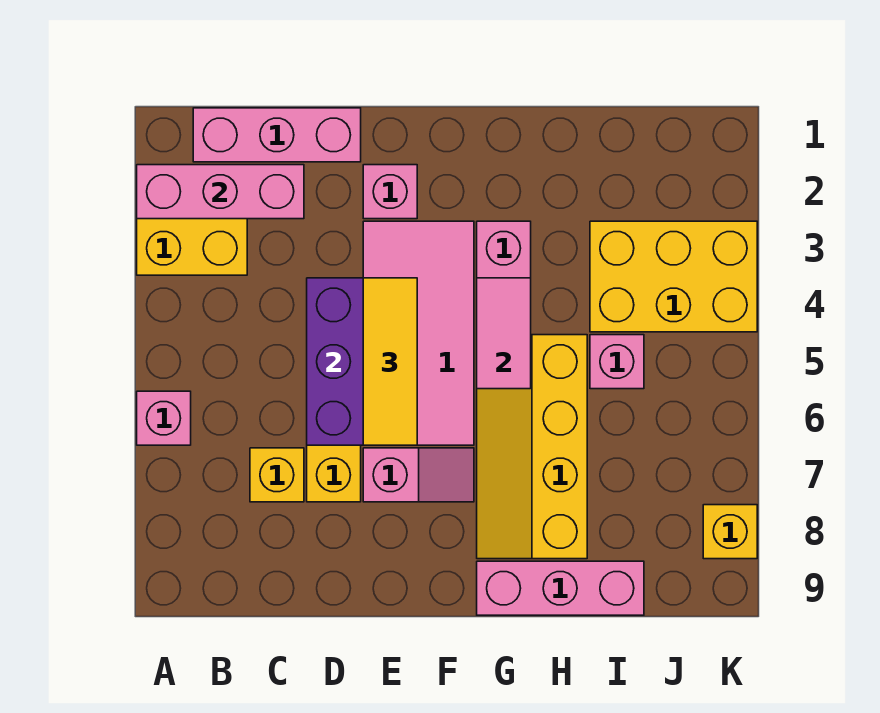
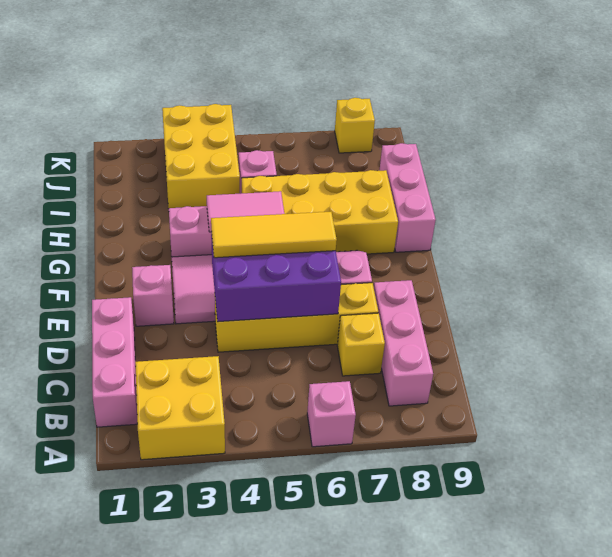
pink 1x3 brick [137,165,304,219] -> pink 1x3 brick moved to [374,280,433,406]
yellow 2x4 slope [477,335,587,559] -> yellow 2x4 brick [242,170,398,254]

